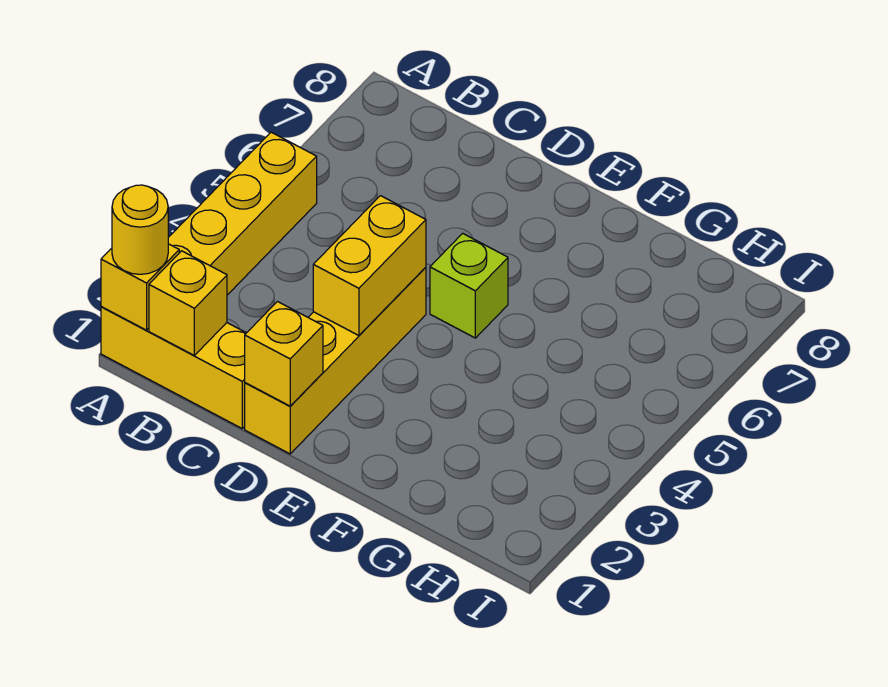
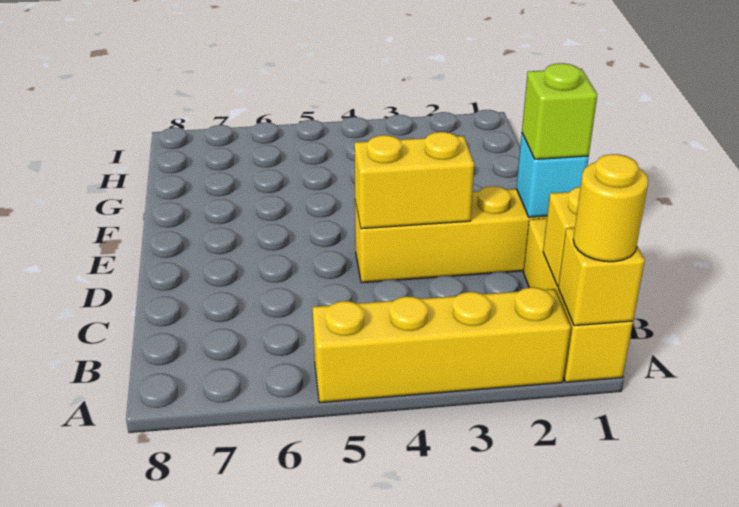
yellow 1x1 brick [245,302,323,406] -> cyan 1x1 brick [516,134,589,217]
lime 1x1 brick [430,233,508,338] -> lime 1x1 brick moved to [522,63,597,159]

